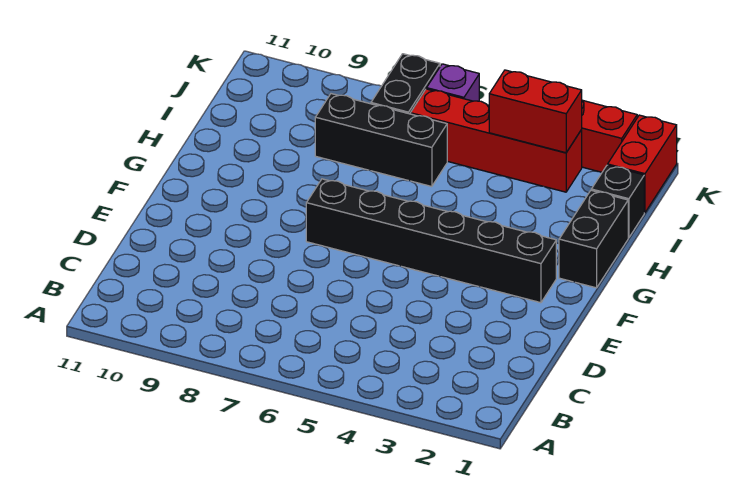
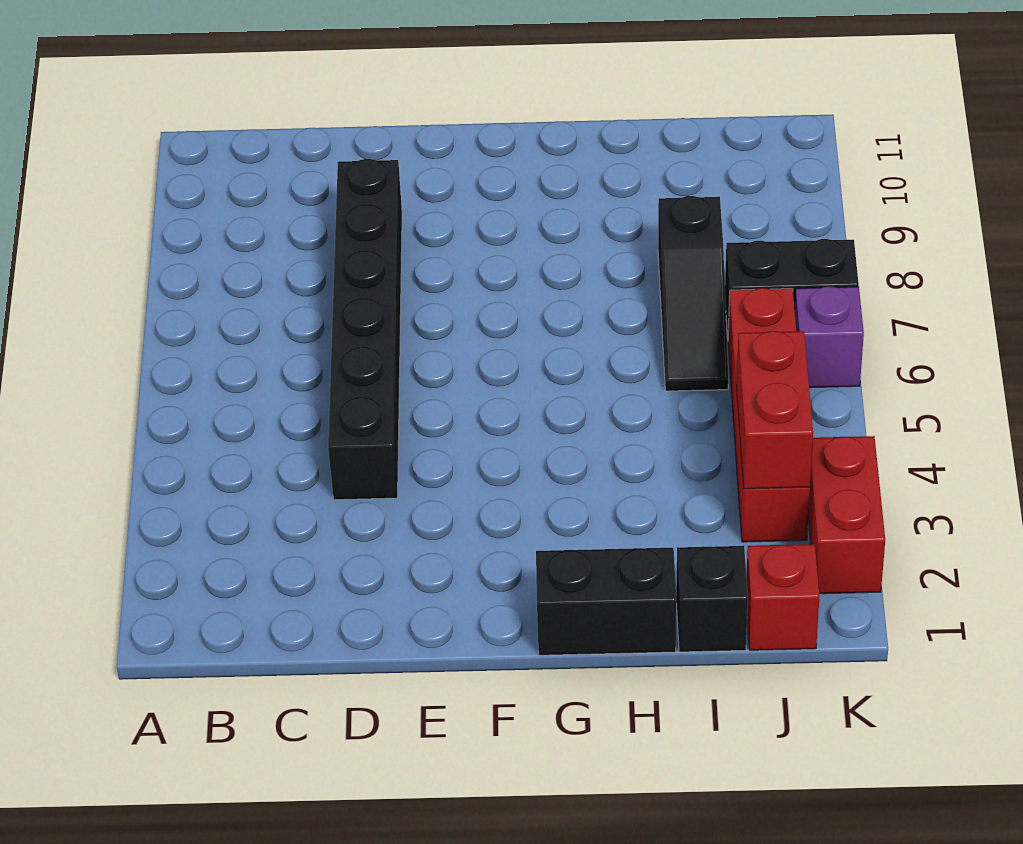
black 1x6 brick [306,179,556,303] -> black 1x6 brick moved to [328,159,402,500]
black 1x3 brick [315,94,447,187] -> black 1x3 slope [658,196,728,391]
red 1x2 brick [608,115,677,213] -> red 1x1 brick [746,544,819,650]

